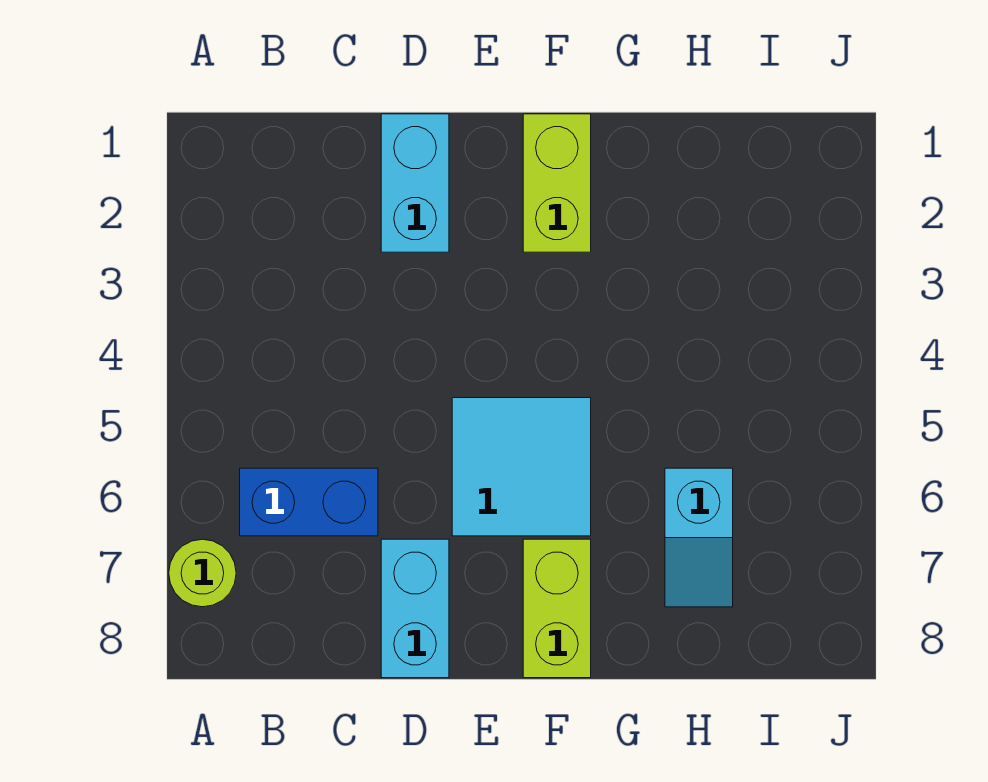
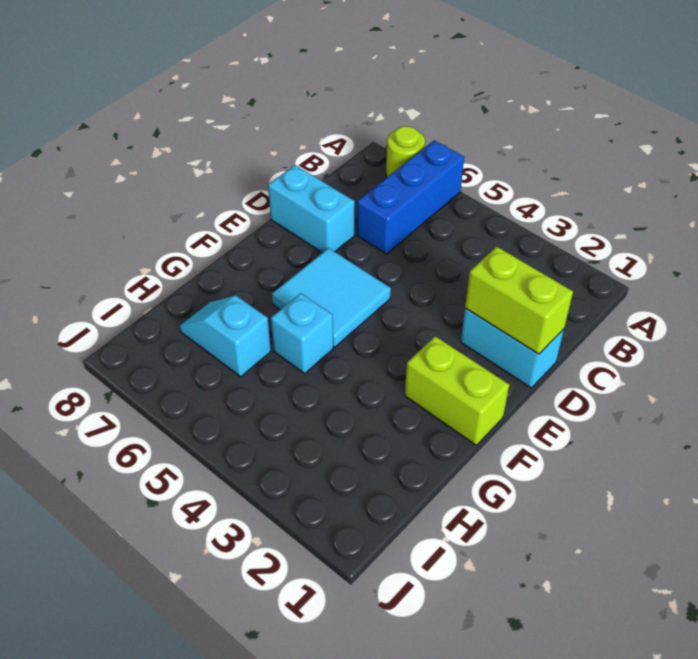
blue 1x2 brick [240,468,378,536] -> blue 1x3 brick [357,140,464,254]
lime 1x2 brick [523,539,591,678] -> lime 1x2 brick moved to [465,247,573,354]
none -> cyan 1x1 brick [271,293,333,373]

